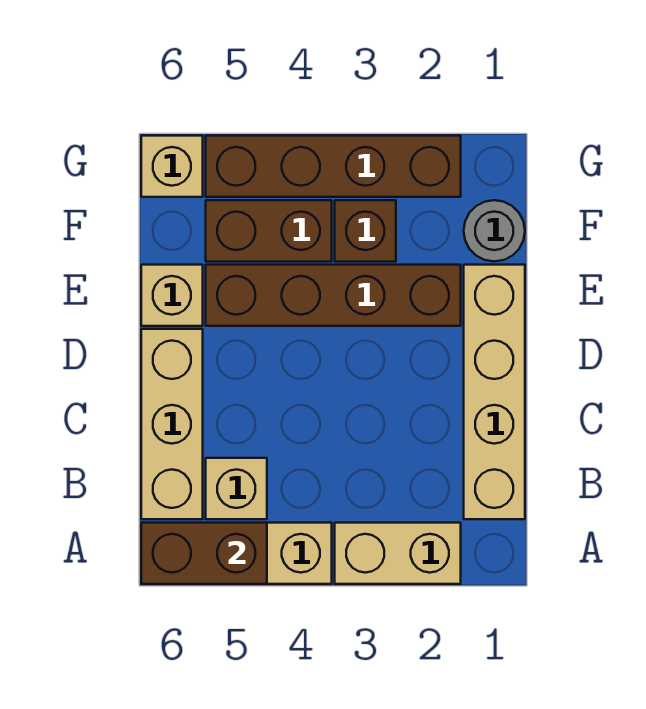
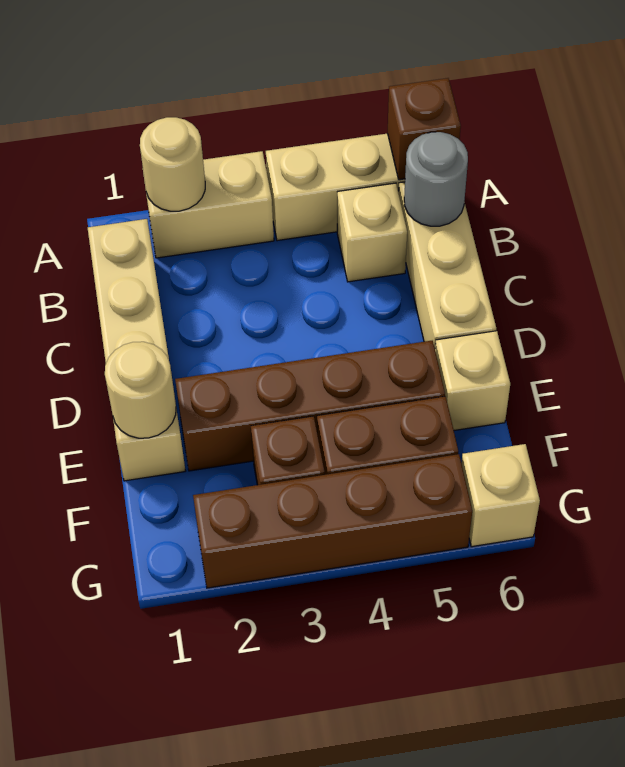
none -> tan 1x1 round brick [140,117,205,211]
brown 1x2 brick [141,523,267,584] -> brown 1x1 brick [388,78,461,180]
none -> tan 1x1 round brick [105,342,176,438]
grey 1x1 round brick [464,200,525,262] -> grey 1x1 round brick moved to [404,132,468,226]

